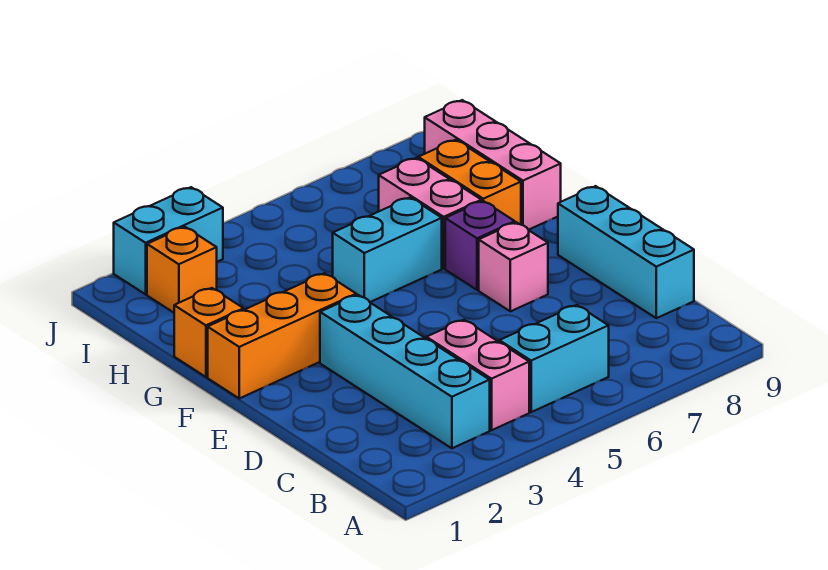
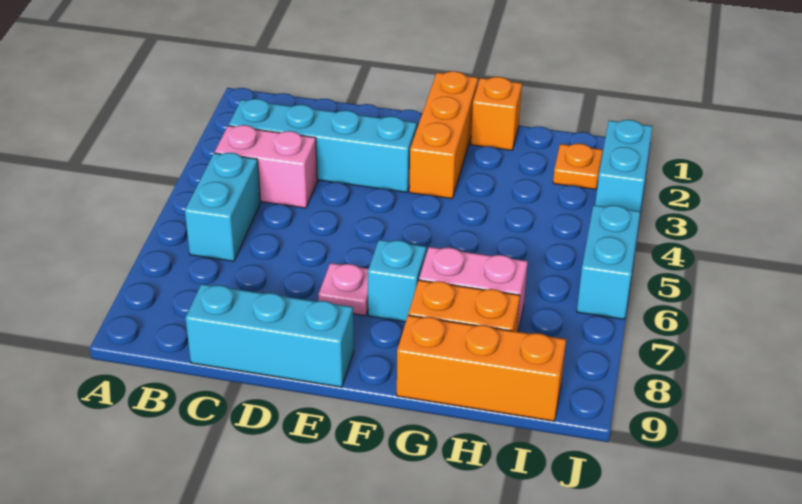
pink 1x1 brick [479,222,548,311] -> pink 1x1 plate [318,263,368,316]
purple 1x1 brick [445,201,515,290] -> cyan 1x1 brick [368,240,426,322]
cyan 1x2 brick [333,198,442,302] -> cyan 1x2 brick moved to [577,205,640,319]
pink 1x3 brick [425,100,561,230] -> orange 1x3 brick [397,315,566,421]
orange 1x1 brick [147,227,217,313] -> orange 1x1 plate [553,144,603,189]

